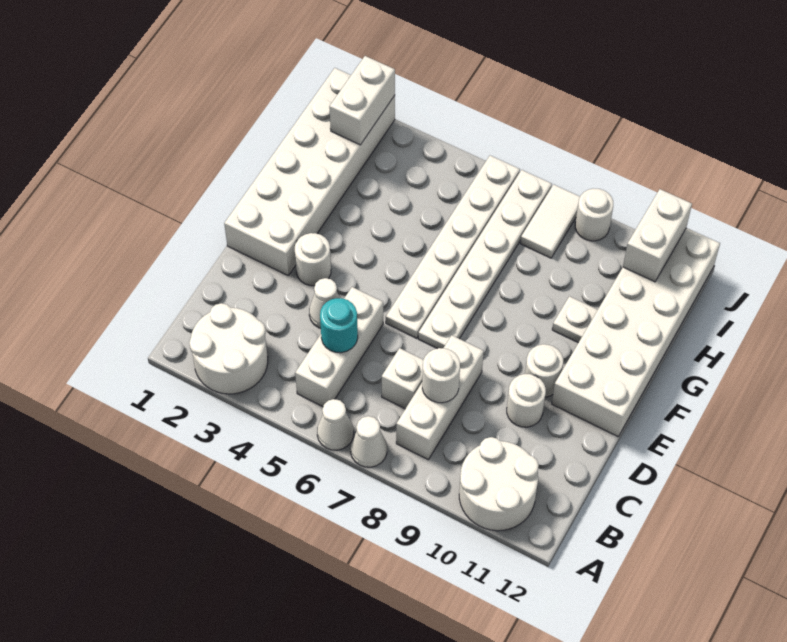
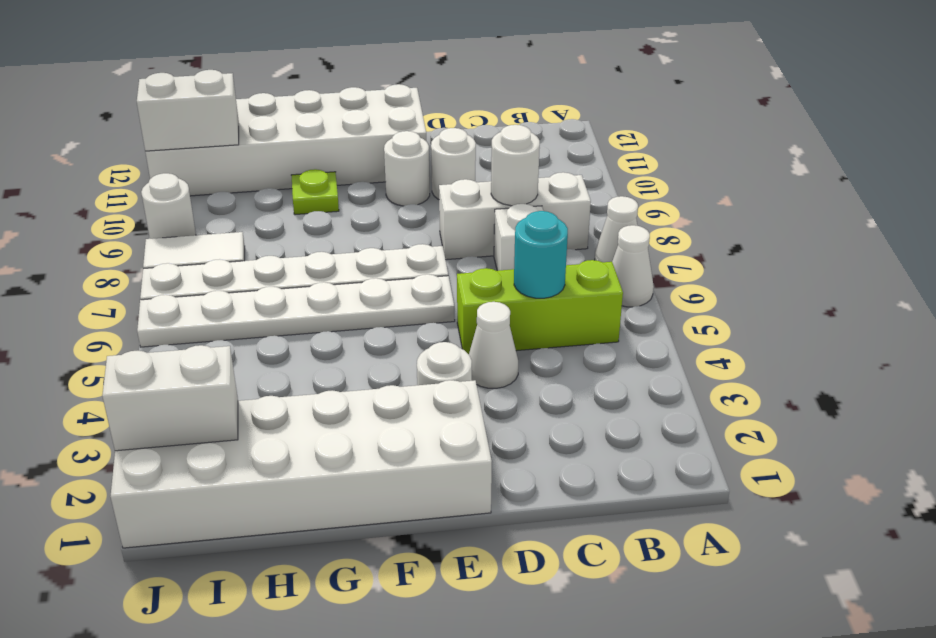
white 2x2 round brick [189,303,268,394] -> none
white 2x2 round brick [459,437,539,531] -> none
white 1x3 brick [295,287,383,407] -> lime 1x3 brick [457,260,623,354]
white 1x1 plate [552,296,598,343] -> lime 1x1 plate [291,169,339,215]

